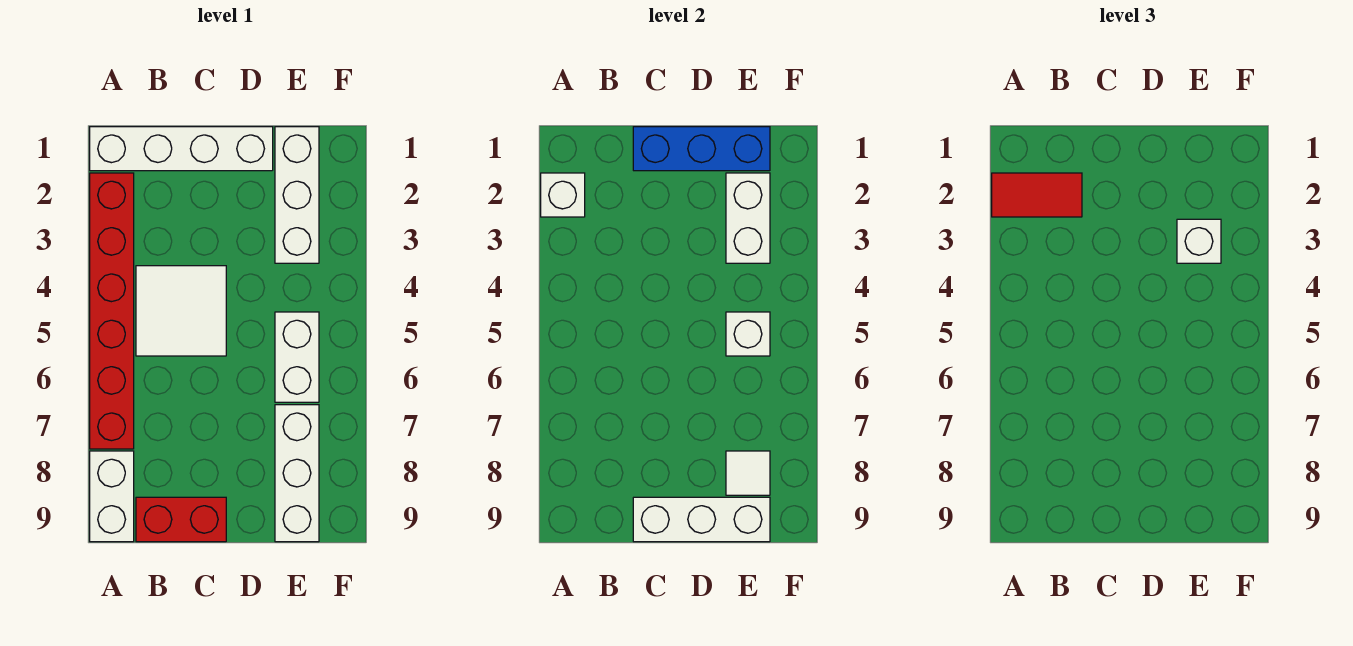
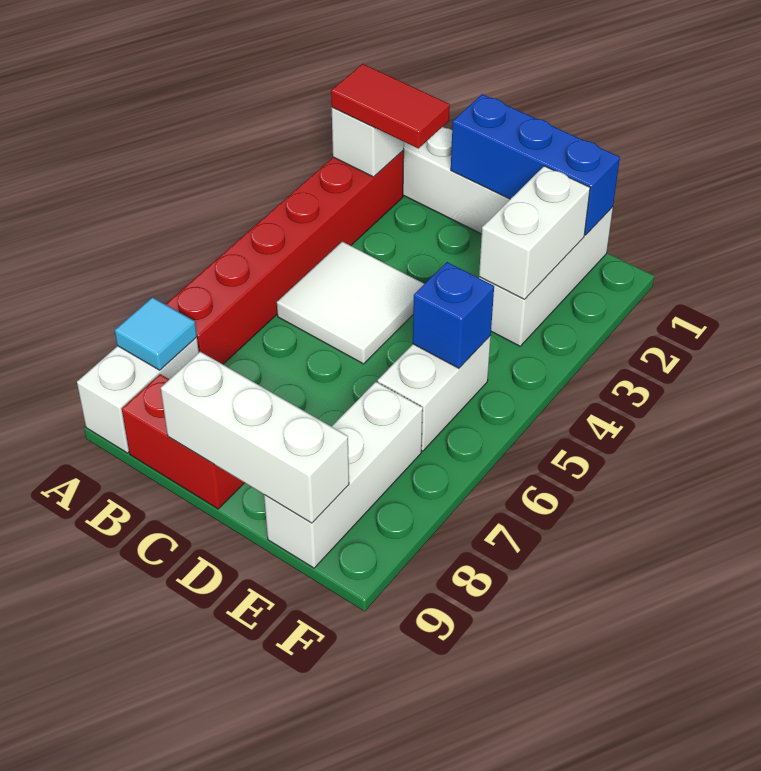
none -> cyan 1x1 tile [115,297,197,370]
white 1x1 brick [1177,219,1221,263] -> none
white 1x1 brick [726,312,770,356] -> blue 1x1 brick [413,262,494,368]
white 1x1 tile [726,451,770,495] -> none

